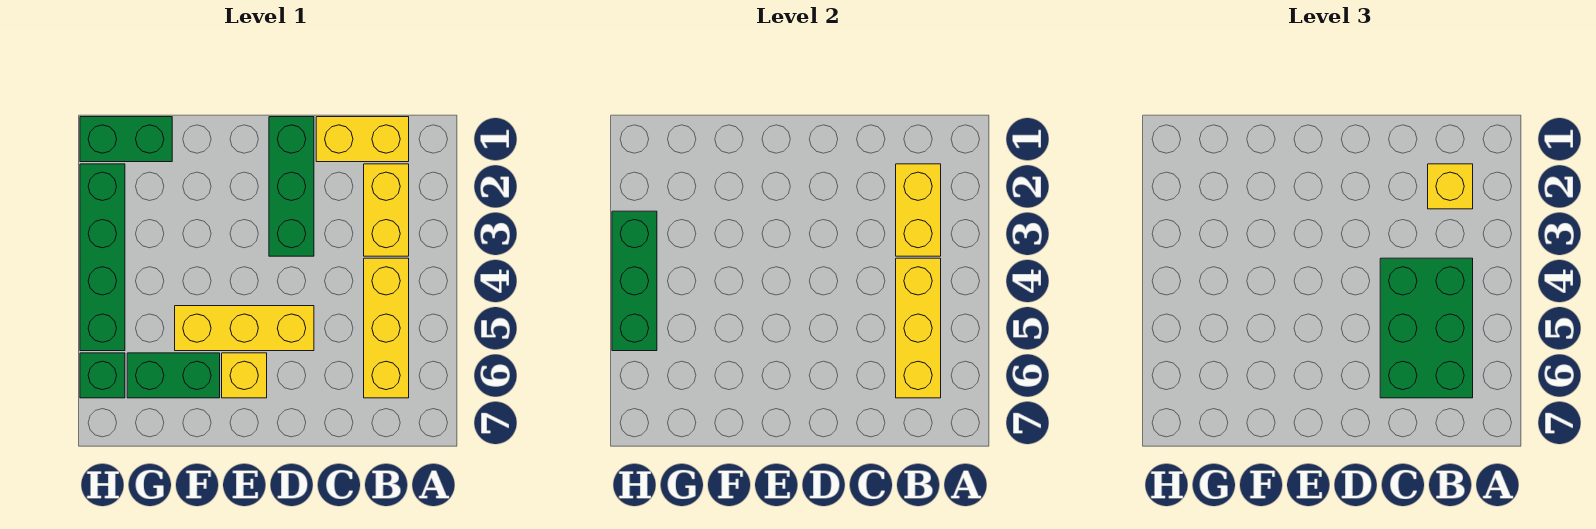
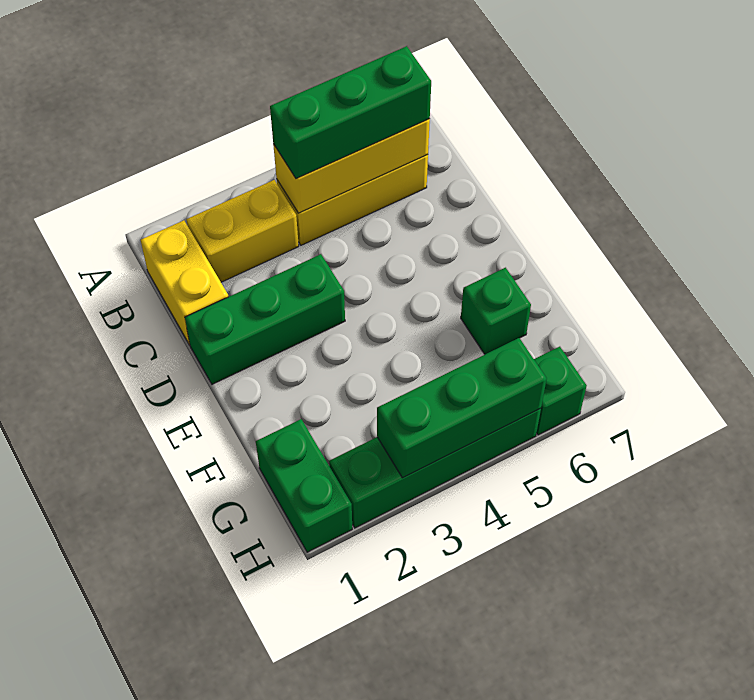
yellow 1x2 brick [896,164,941,256] -> none
yellow 1x1 brick [1428,164,1473,209] -> none
green 2x3 brick [1380,258,1473,398] -> green 1x3 brick [270,46,431,178]
yellow 1x3 brick [175,306,314,351] -> none
yellow 1x1 brick [222,353,267,398] -> none
green 1x2 brick [127,353,220,398] -> green 1x1 brick [461,268,531,354]

